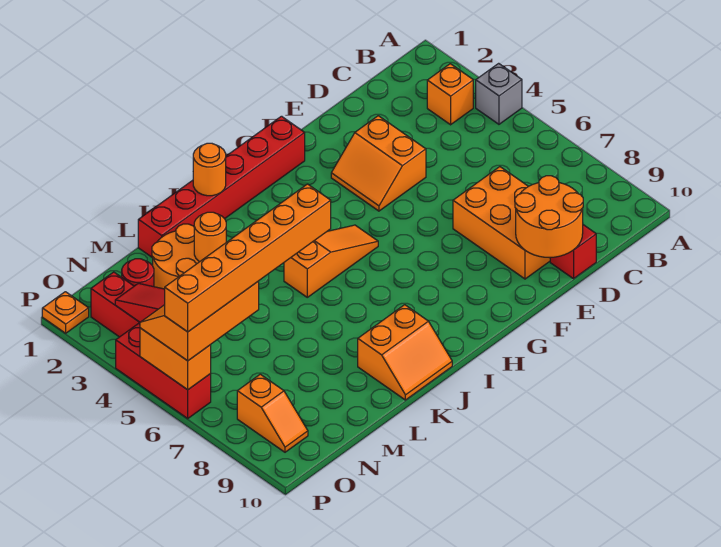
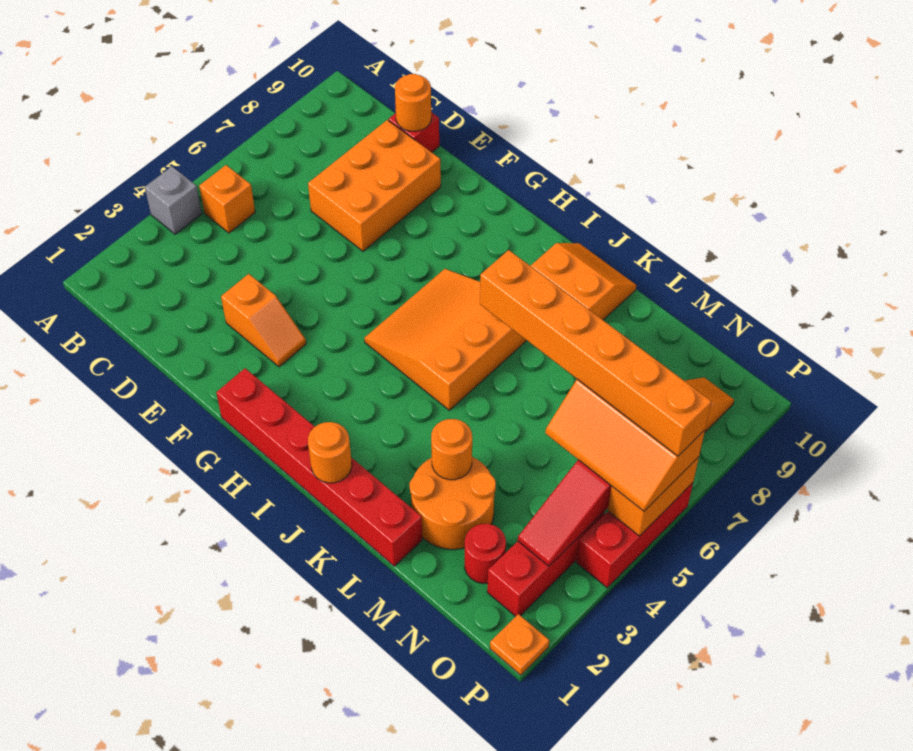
orange 1x1 brick [427,64,473,125] -> orange 1x1 brick moved to [199,165,255,233]
orange 2x2 round brick [515,176,583,258] -> orange 1x1 round brick [395,74,431,131]
orange 2x2 slope [331,116,426,211] -> orange 1x2 slope [221,274,306,367]
orange 1x3 slope [284,225,378,297] -> orange 3x3 slope [364,269,527,410]

